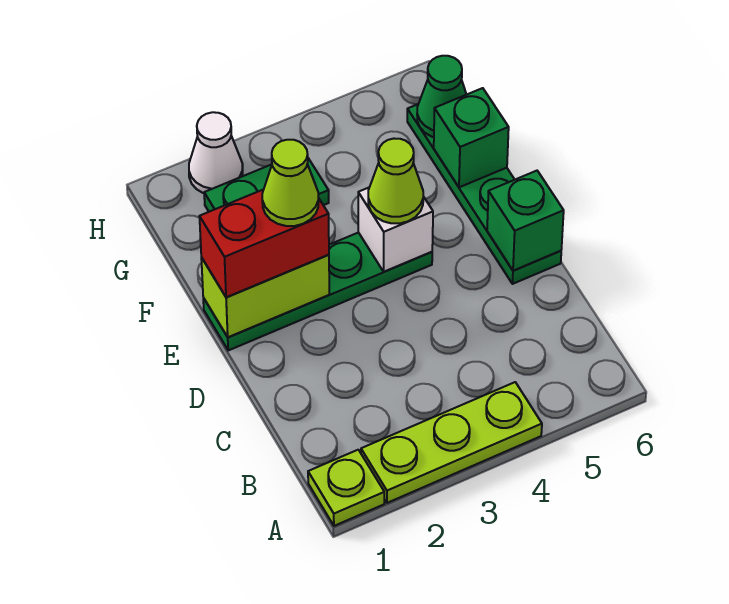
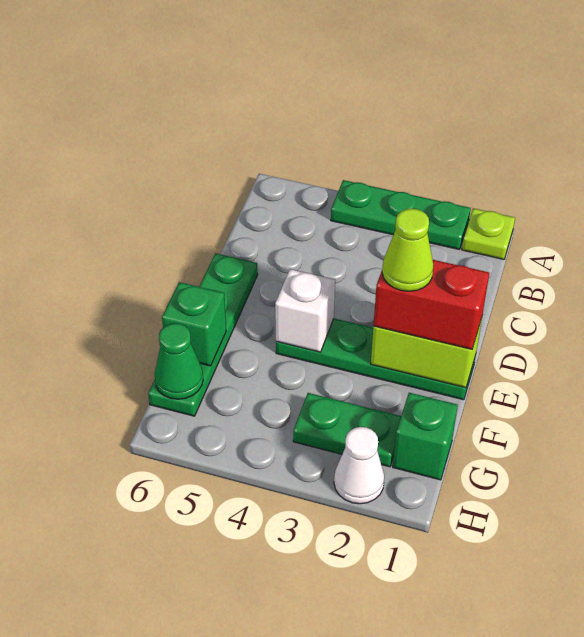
lime 1x3 plate [361,382,542,503] -> green 1x3 plate [331,180,471,249]
green 1x1 brick [487,171,564,271] -> green 1x1 brick moved to [393,393,458,480]
lime 1x1 cone [368,139,423,223] -> none

